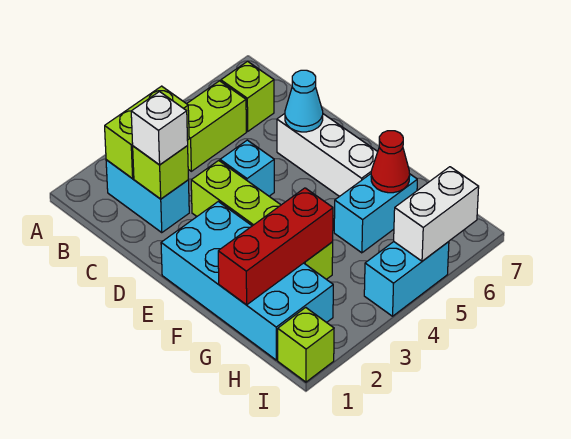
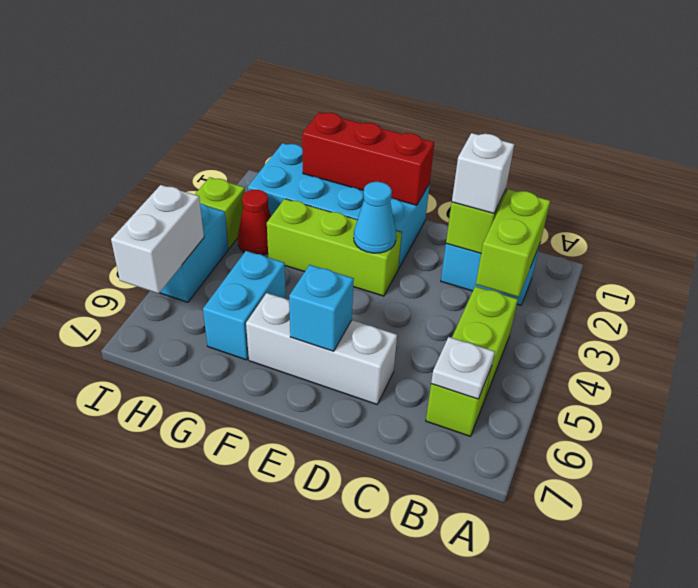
none -> white 1x1 plate [431,337,495,399]
lime 1x4 brick [191,161,333,279] -> lime 1x3 brick [267,199,401,296]
cyan 1x1 brick [220,140,274,196] -> cyan 1x1 brick moved to [289,265,354,351]
cyan 1x1 cone [285,70,323,132] -> cyan 1x1 cone moved to [354,182,396,253]
red 1x3 brick [218,188,333,305] -> red 1x3 brick turned to [302,112,434,205]
red 1x1 cone [371,131,410,193] -> red 1x1 cone moved to [238,190,271,255]
lime 1x1 brick [278,308,334,382] -> lime 1x1 brick moved to [195,177,245,248]

